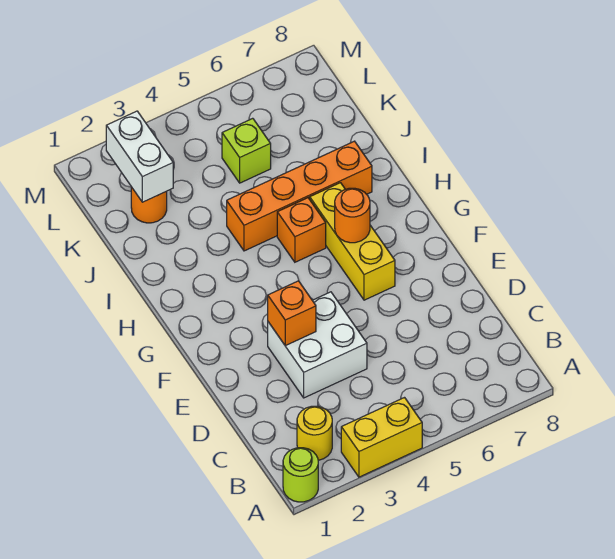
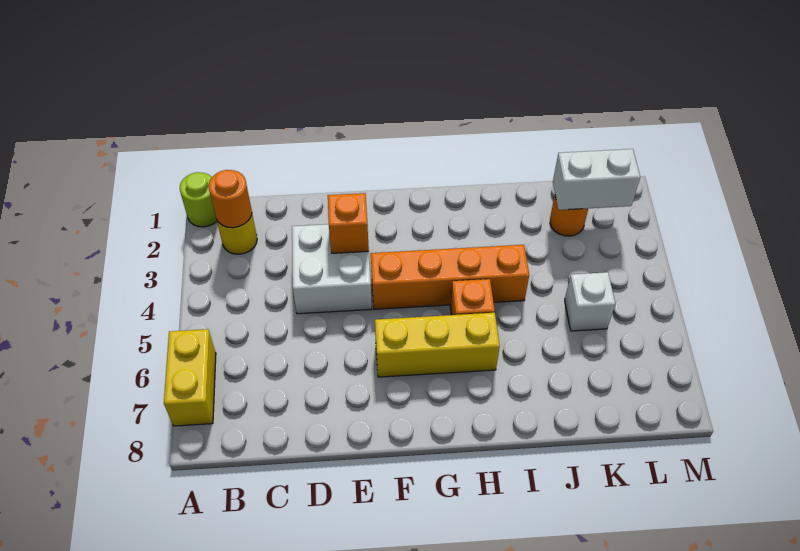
yellow 1x2 brick [341,398,422,477] -> yellow 1x2 brick moved to [164,329,216,426]
orange 1x1 round brick [335,188,370,243] -> orange 1x1 round brick moved to [208,170,252,228]
orange 1x4 brick [227,141,372,251] -> orange 1x4 brick turned to [371,245,529,309]
lime 1x1 brick [222,118,271,183] -> white 1x1 brick [565,272,615,331]

